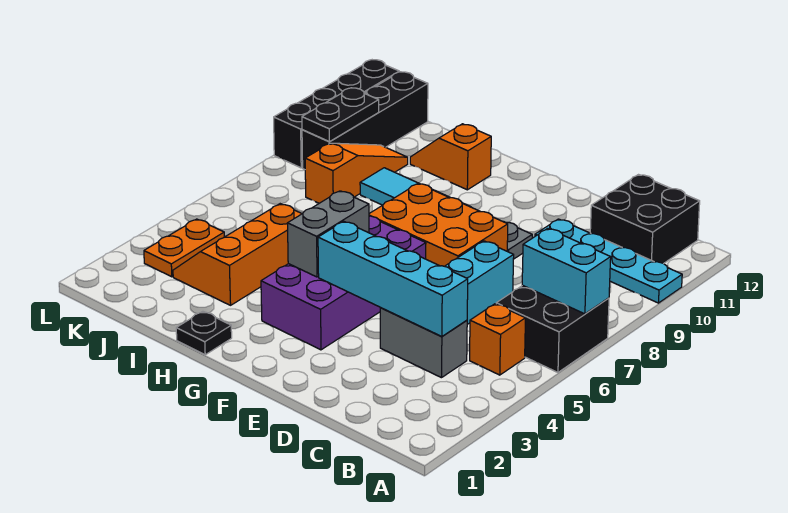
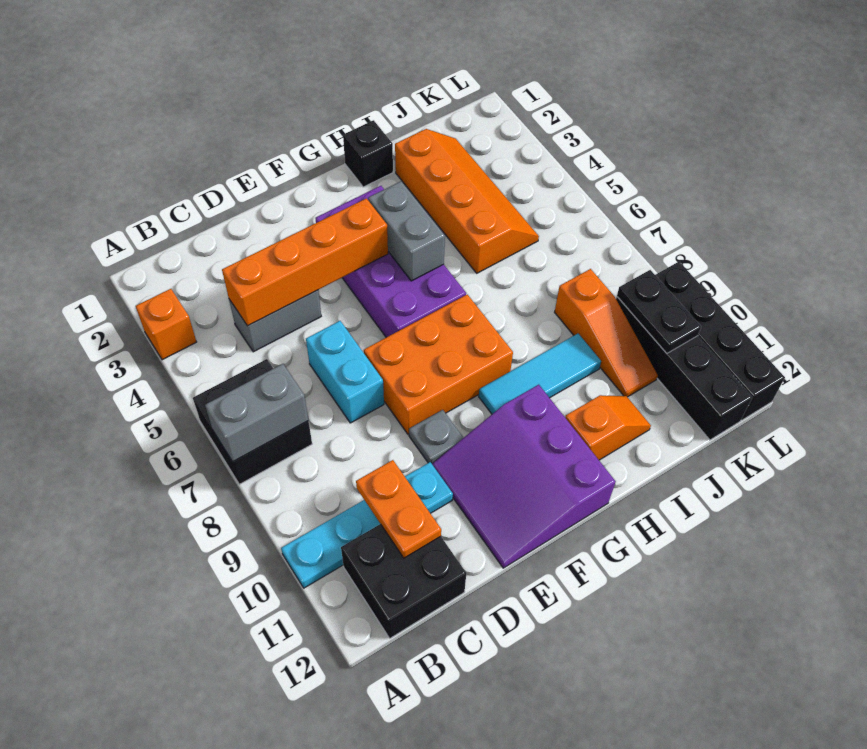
cyan 1x2 brick [522,228,611,314] -> grey 1x2 brick [205,364,308,462]
orange 1x1 brick [470,304,525,375] -> orange 1x1 brick moved to [136,289,196,360]
cyan 1x4 brick [318,221,468,336] -> orange 1x4 brick [222,198,388,326]
none -> purple 3x3 slope [432,385,616,568]
black 1x1 plate [176,311,232,355] -> black 1x1 brick [343,120,393,187]
orange 2x3 slope [173,204,302,305] -> orange 2x4 slope [395,129,539,273]
orange 1x2 plate [144,219,224,277] -> orange 1x2 plate moved to [356,460,441,558]

